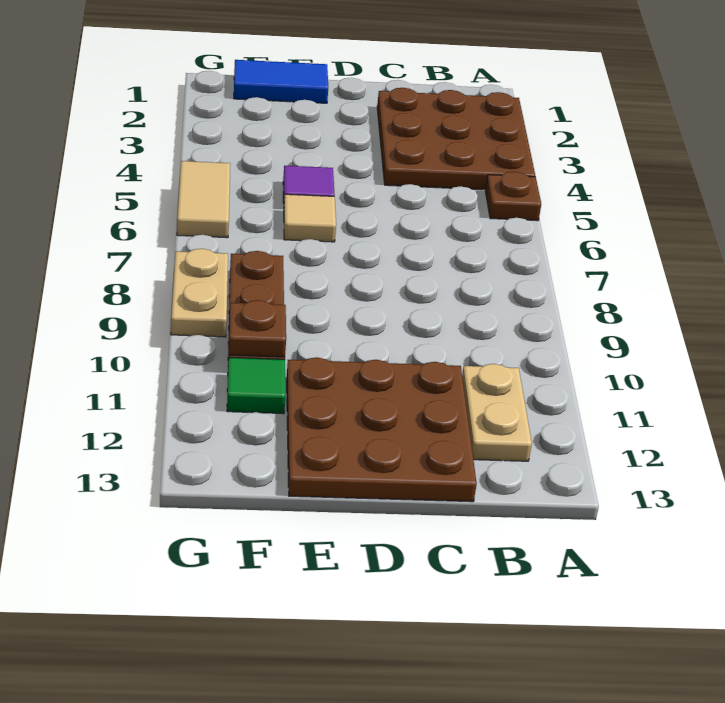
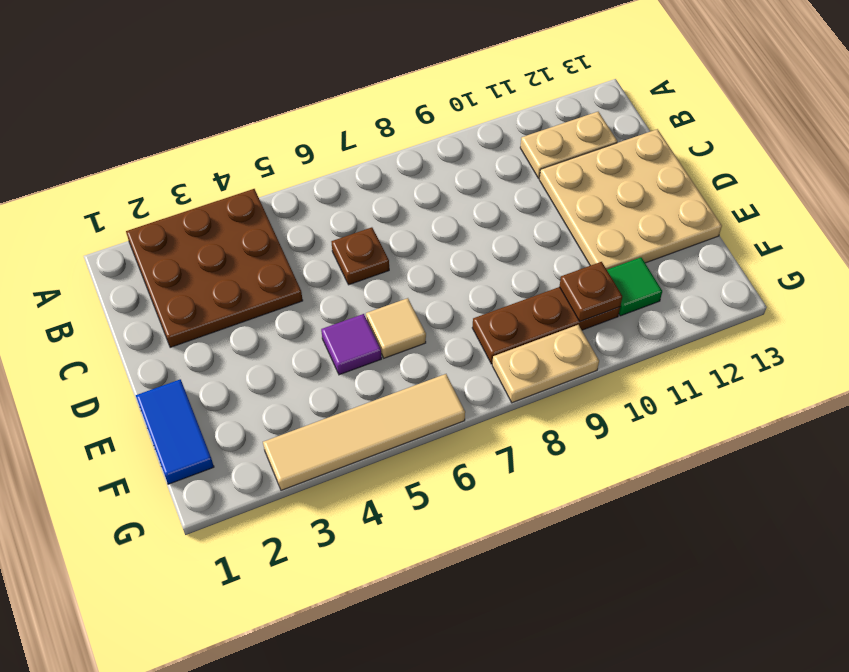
brown 1x1 plate [485,172,541,221] -> brown 1x1 plate moved to [332,227,389,285]
brown 3x3 plate [287,357,477,502] -> tan 3x3 plate [539,129,722,270]
tan 1x2 tile [177,161,230,238] -> tan 1x4 tile [263,374,465,490]

